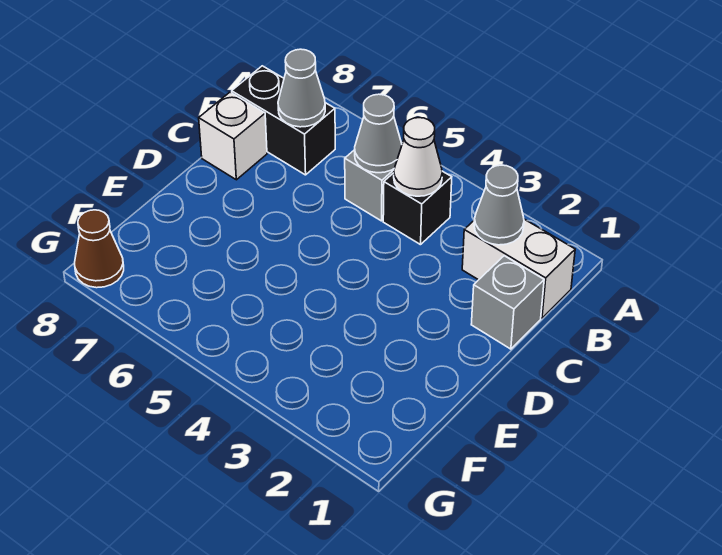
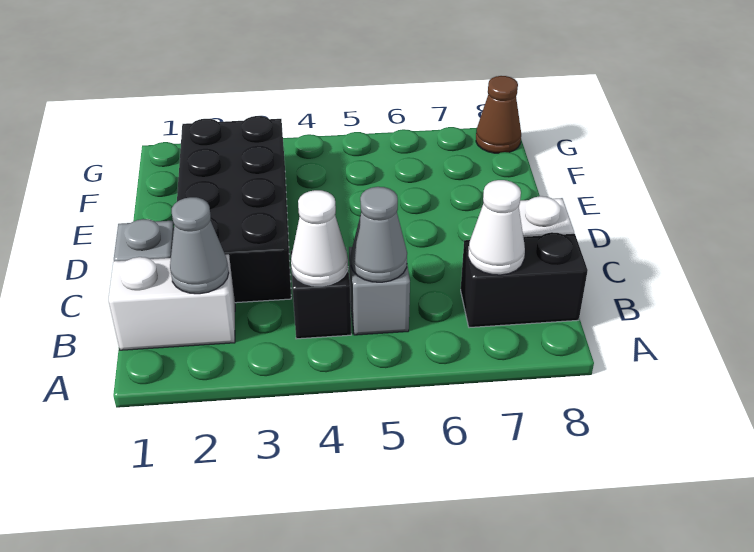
grey 1x1 cone [278,49,325,127] -> white 1x1 cone [468,180,525,275]
none -> black 2x4 brick [177,116,291,303]

